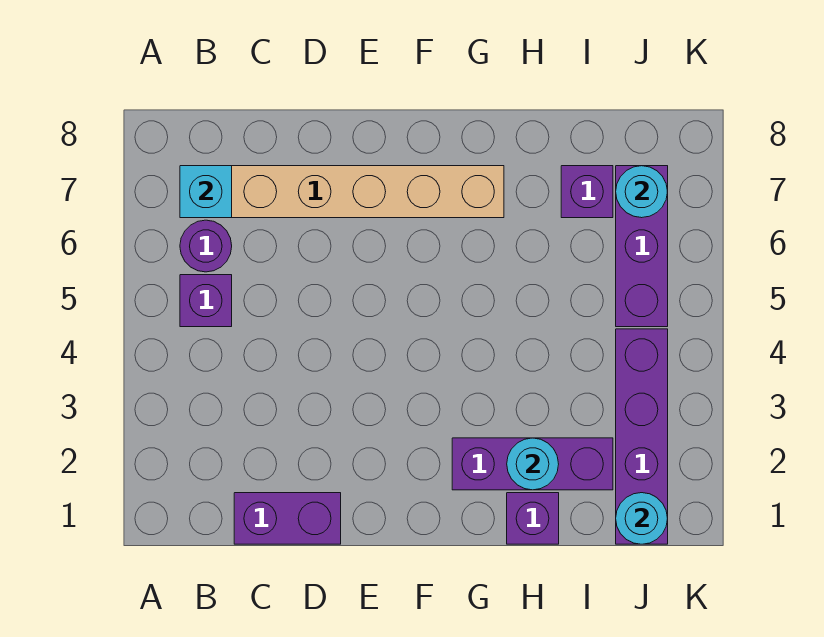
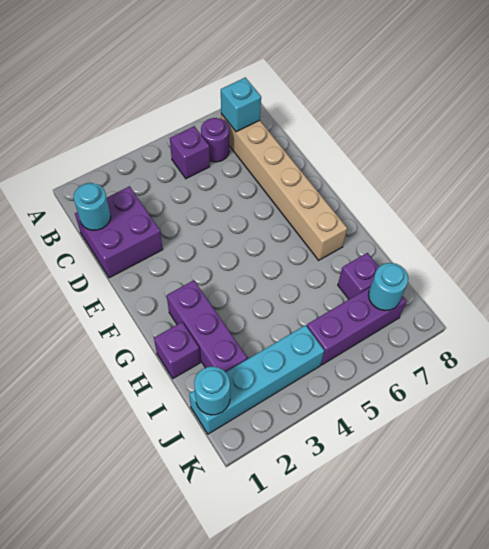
purple 1x2 brick [234,493,341,544] -> purple 2x2 brick [75,186,163,278]
cyan 1x1 round brick [507,438,559,490] -> cyan 1x1 round brick moved to [74,183,111,230]
purple 1x4 brick [616,329,668,544] -> cyan 1x4 brick [189,325,324,434]

